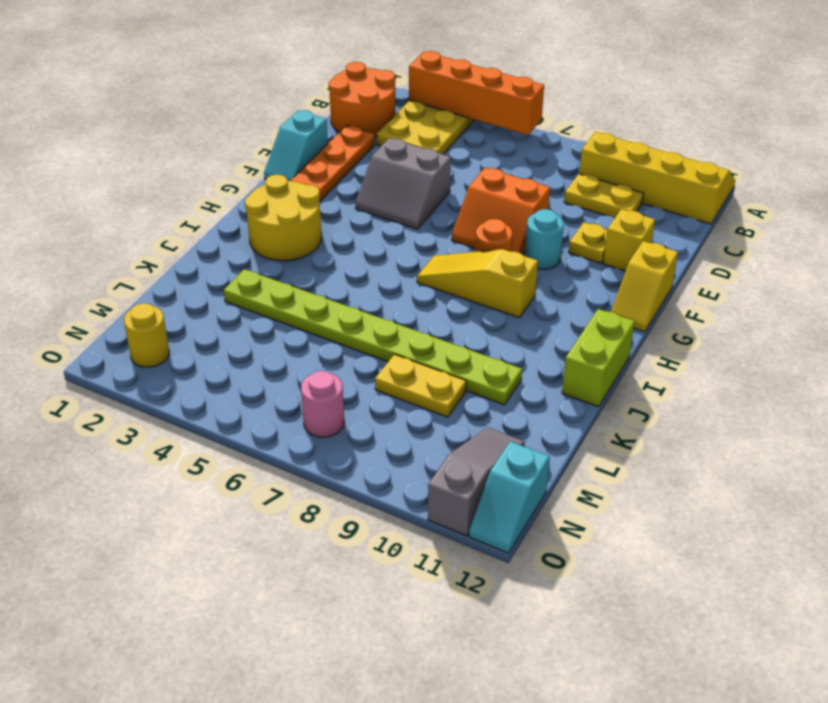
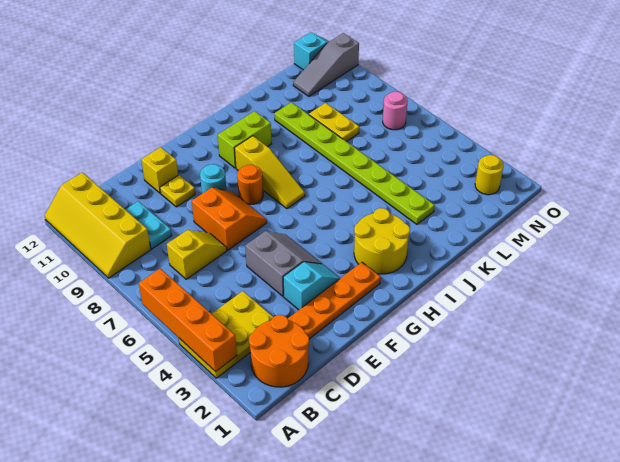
yellow 1x2 plate [564,174,644,218] -> cyan 1x2 plate [125,201,172,249]
cyan 1x2 slope [264,110,328,181] -> cyan 1x2 slope moved to [283,262,340,310]
yellow 1x2 slope [611,241,678,332] -> yellow 1x2 slope moved to [167,230,227,279]
lime 1x2 brick [562,309,635,407] -> lime 1x2 brick moved to [218,111,271,168]

